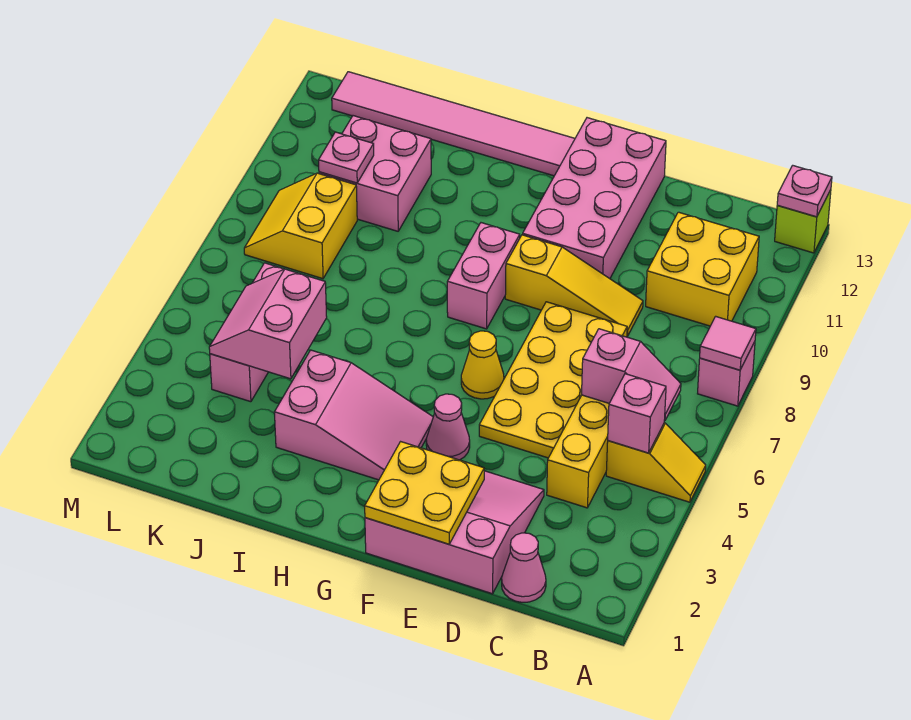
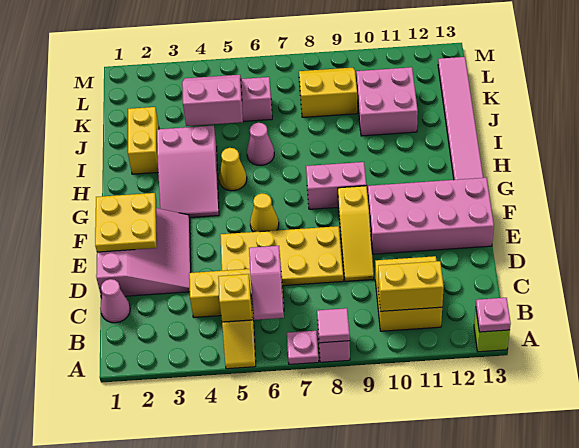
pink 1x1 brick [608,374,666,453] -> yellow 1x1 brick [218,274,252,322]
none -> yellow 1x2 brick [378,261,444,311]
pink 1x1 cone [426,394,470,460] -> pink 1x1 cone moved to [247,123,274,166]
none -> yellow 1x1 cone [219,148,247,191]
none -> yellow 1x2 brick [128,107,159,174]
pink 1x1 plate [319,132,374,183] -> pink 1x1 plate moved to [287,331,319,364]

